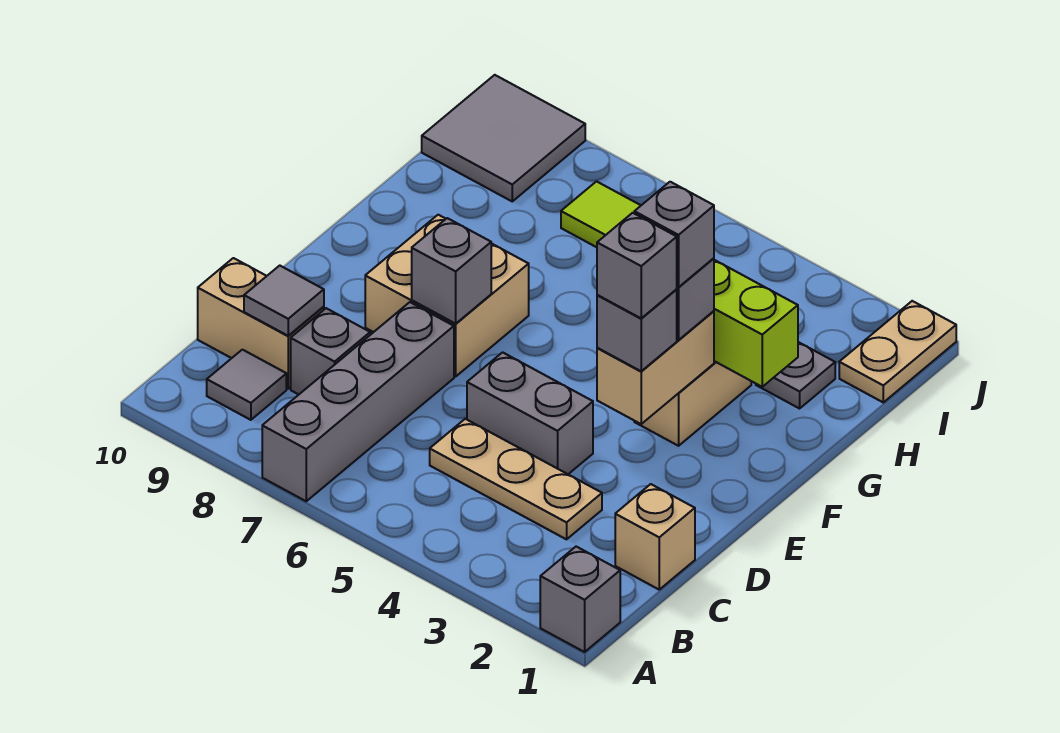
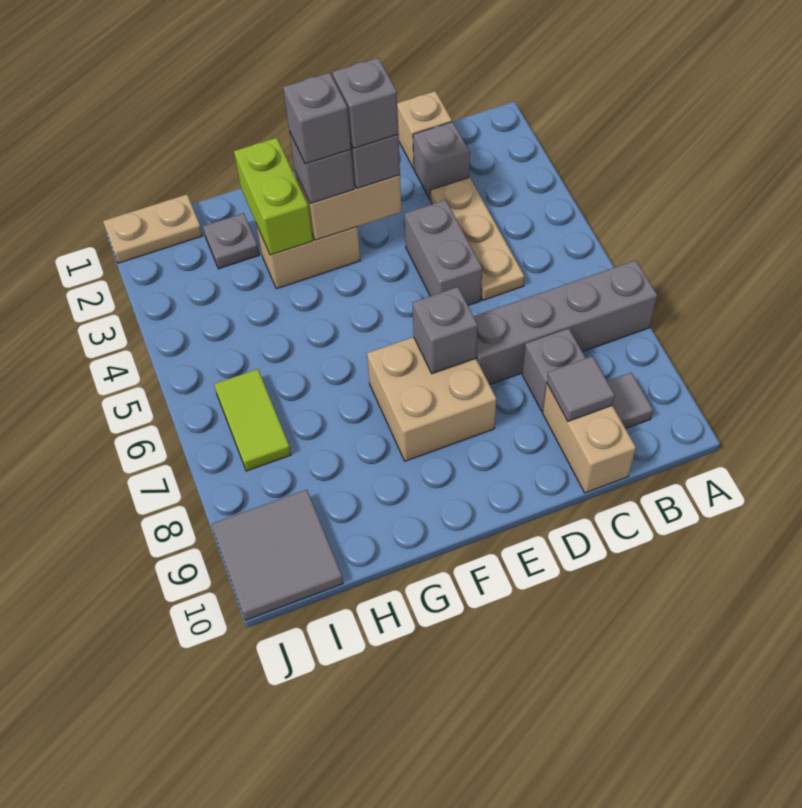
grey 1x1 brick [540,547,620,652] -> grey 1x1 brick moved to [413,122,470,200]

